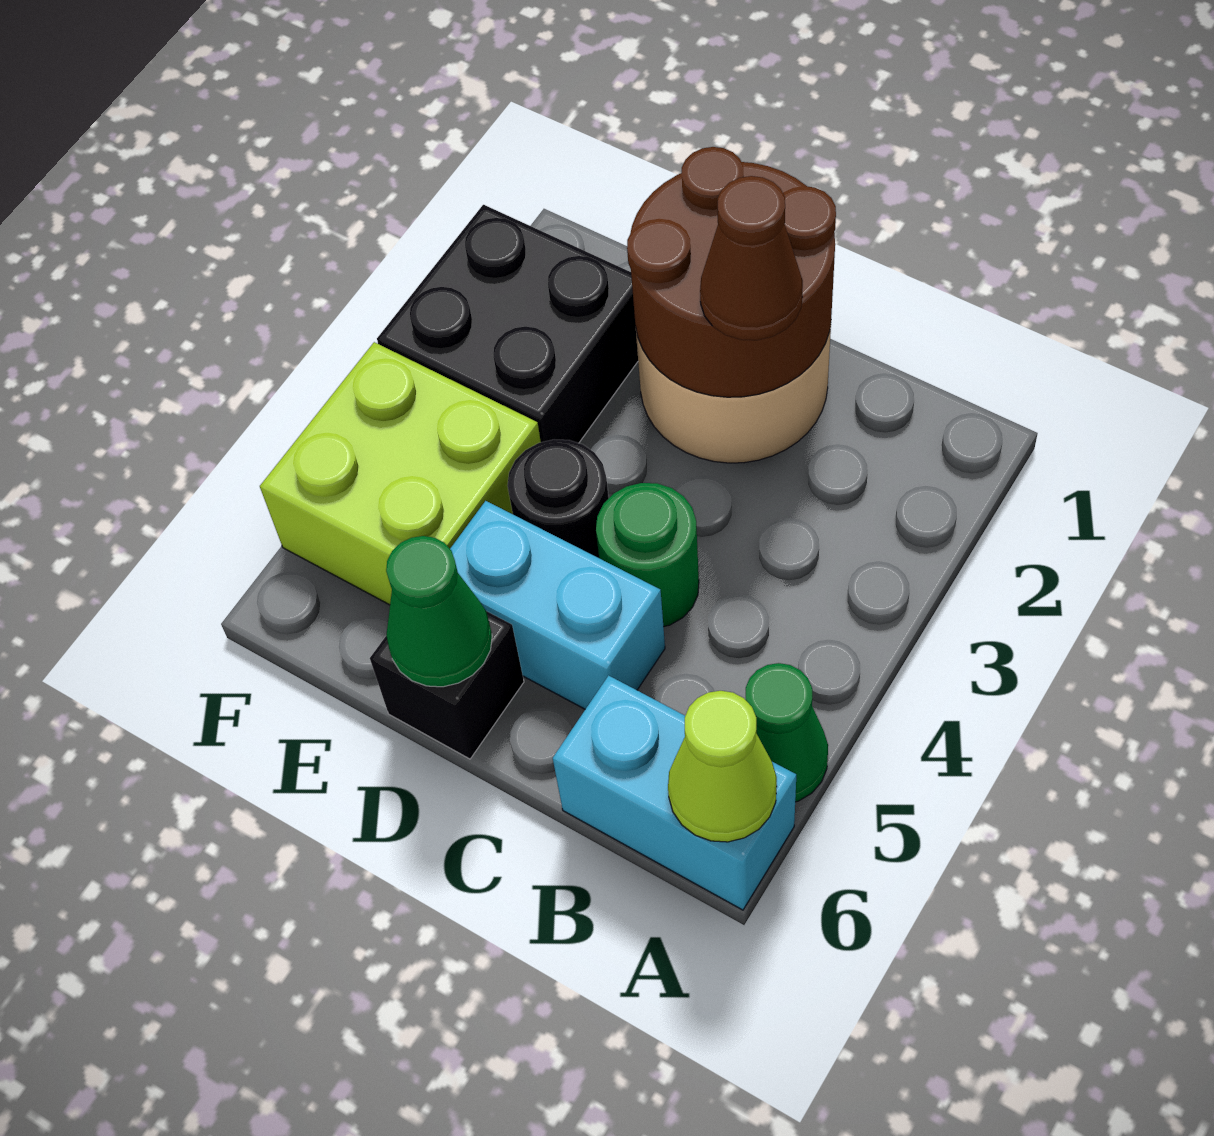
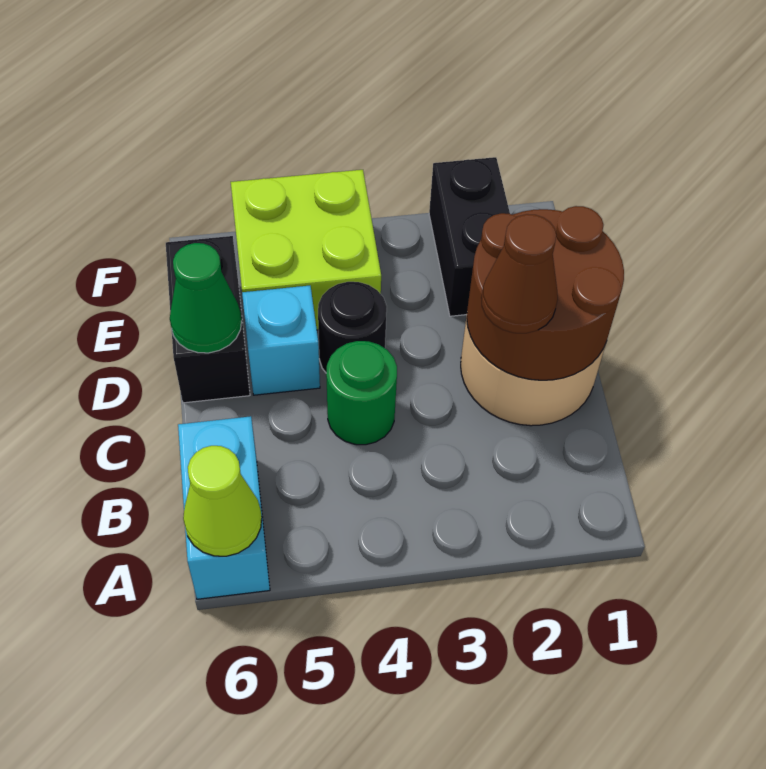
green 1x1 cone [746,663,828,802] -> none
cyan 1x2 brick [450,501,665,709] -> cyan 1x1 brick [242,286,320,395]
black 1x1 brick [370,611,524,759] -> black 1x2 brick [166,236,250,403]
black 2x2 brick [377,205,638,443] -> black 1x2 brick [429,157,510,316]

